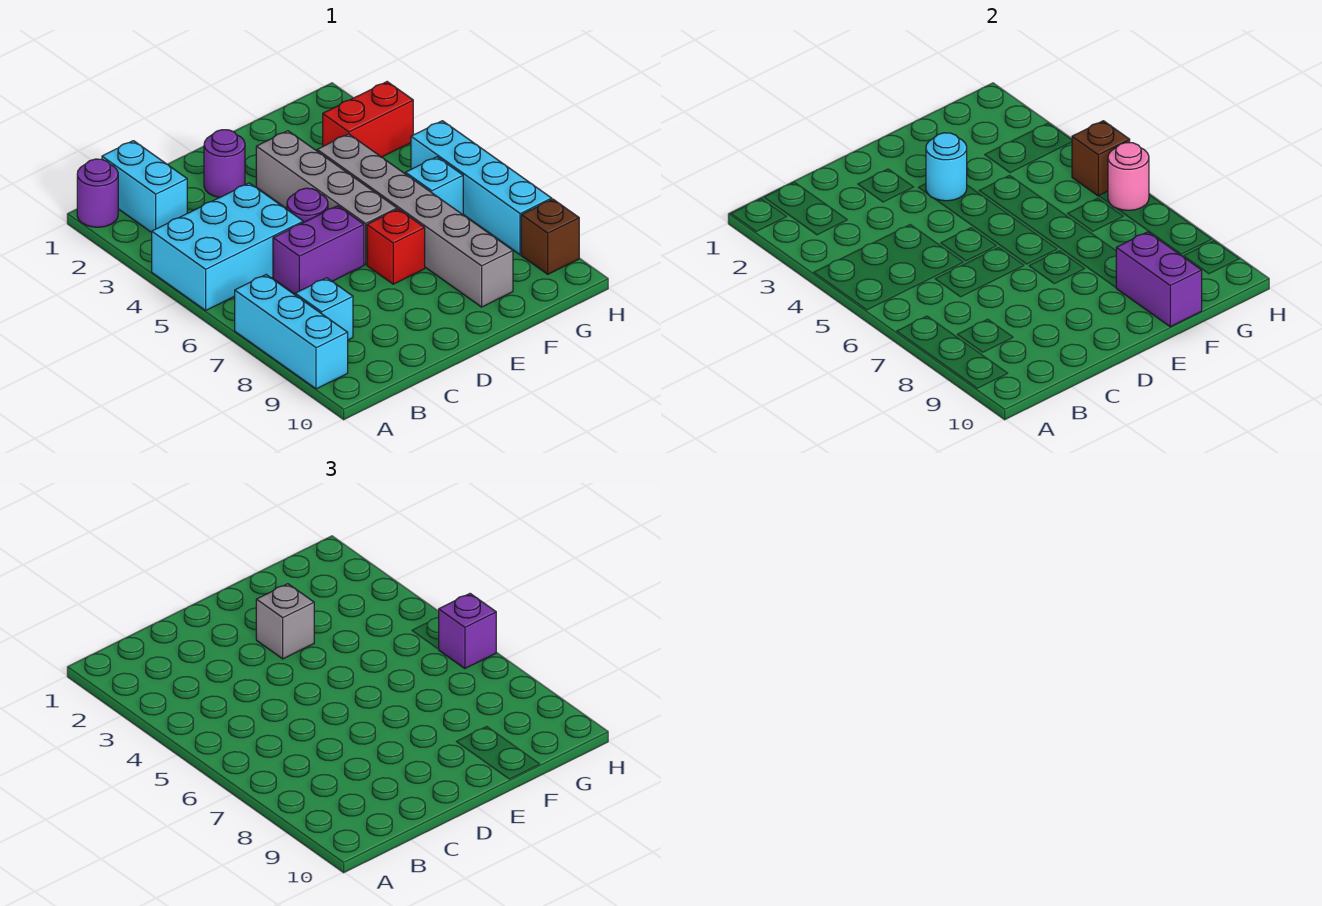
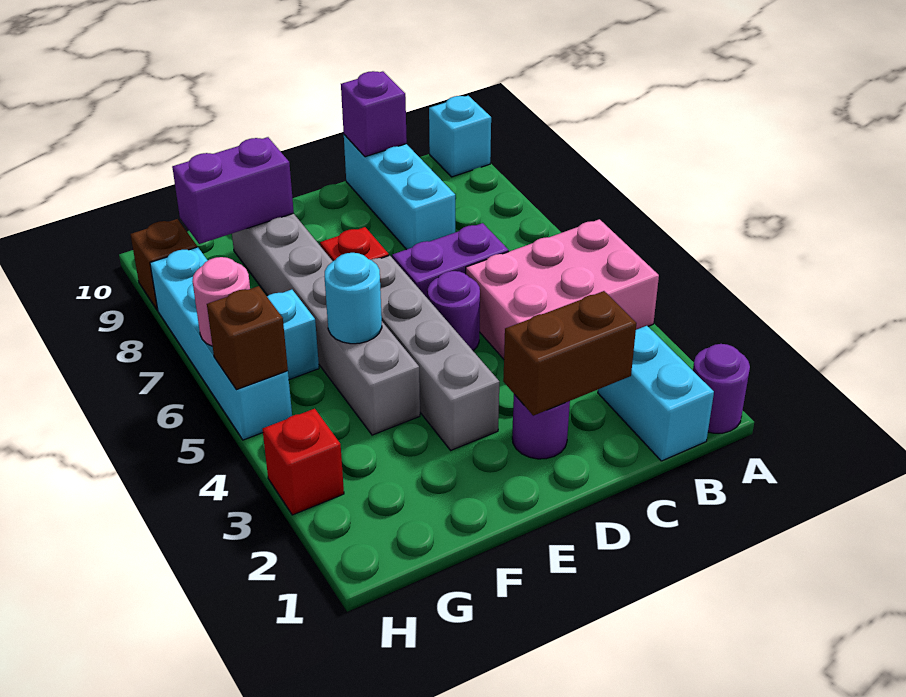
cyan 2x3 brick [152,183,303,310] -> pink 2x3 brick [466,219,659,359]
cyan 1x3 brick [235,275,348,389] -> cyan 1x3 brick moved to [344,135,455,250]
cyan 1x1 brick [295,278,353,340] -> cyan 1x1 brick moved to [429,96,491,177]
none -> brown 1x2 brick [503,291,636,416]
cyan 1x1 round brick [926,133,967,201] -> cyan 1x1 round brick moved to [324,253,382,344]
grey 1x1 brick [256,584,314,659] -> none
purple 1x2 brick [1116,232,1202,327] -> purple 1x2 brick turned to [172,137,294,244]
red 1x2 brick [323,82,413,157] -> red 1x1 brick [263,409,344,515]
purple 1x1 brick [439,594,496,669] -> purple 1x1 brick moved to [341,71,407,157]

